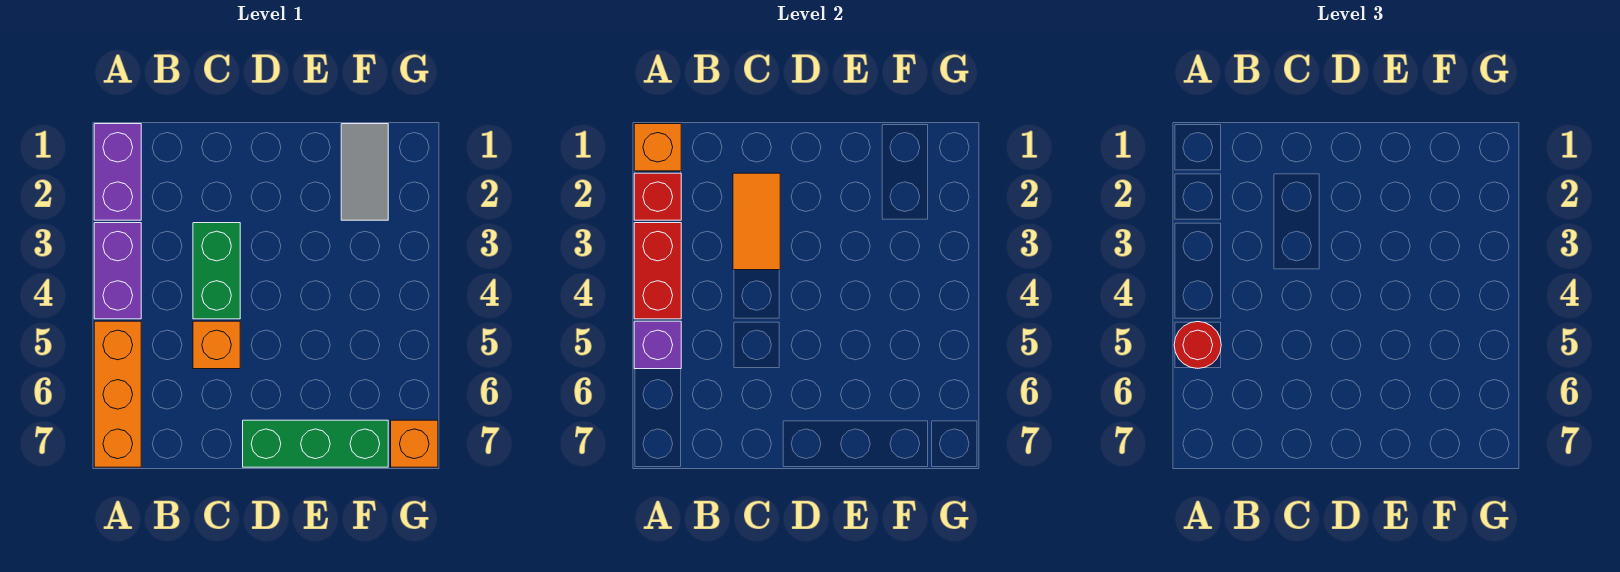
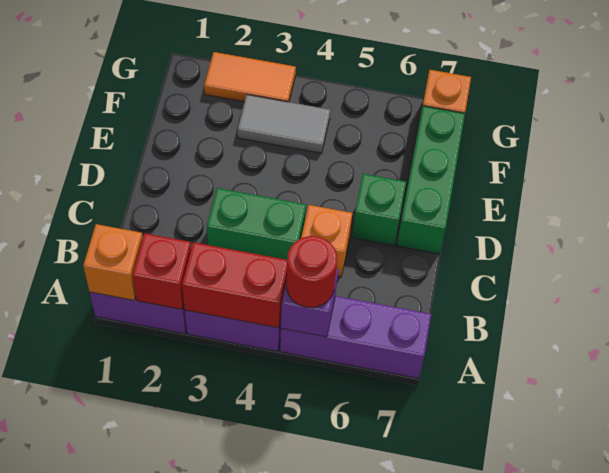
orange 1x3 brick [94,321,141,467] -> purple 1x3 brick [280,296,431,378]
orange 1x2 tile [733,173,780,270] -> orange 1x2 tile moved to [204,52,296,102]
none -> green 1x1 brick [352,174,406,245]
grey 1x2 tile [341,124,388,220] -> grey 1x2 tile moved to [238,95,330,153]

